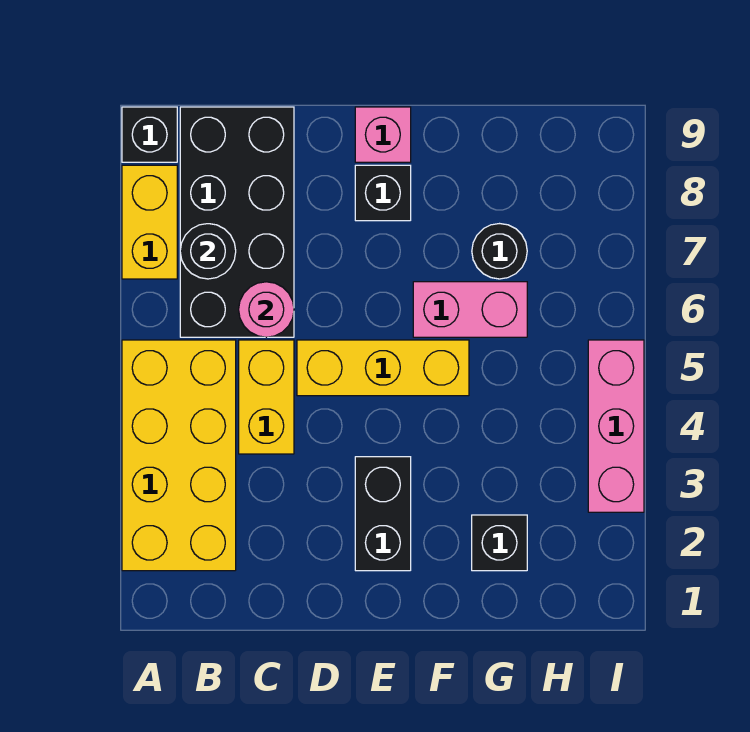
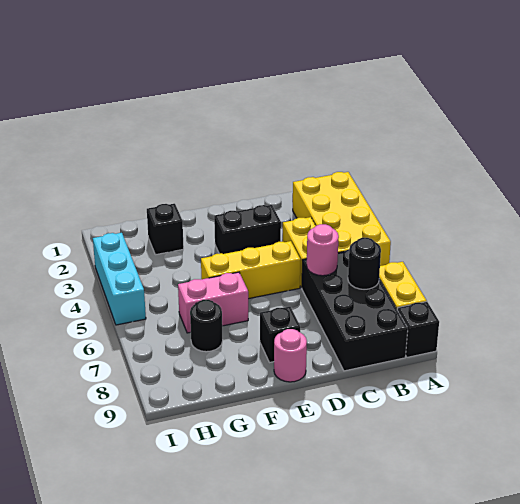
black 1x2 brick [355,457,411,571] -> black 1x2 brick turned to [214,205,281,254]
pink 1x1 brick [355,107,411,162] -> pink 1x1 round brick [274,329,307,382]
pink 1x3 brick [588,340,644,512] -> cyan 1x3 brick [93,233,146,325]

